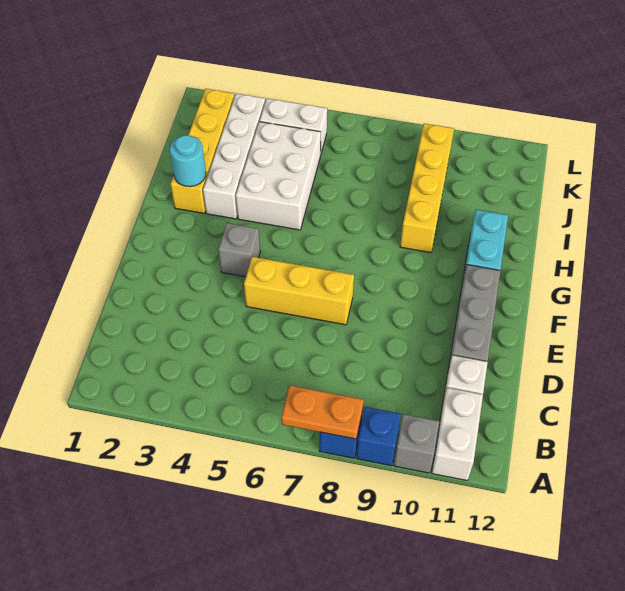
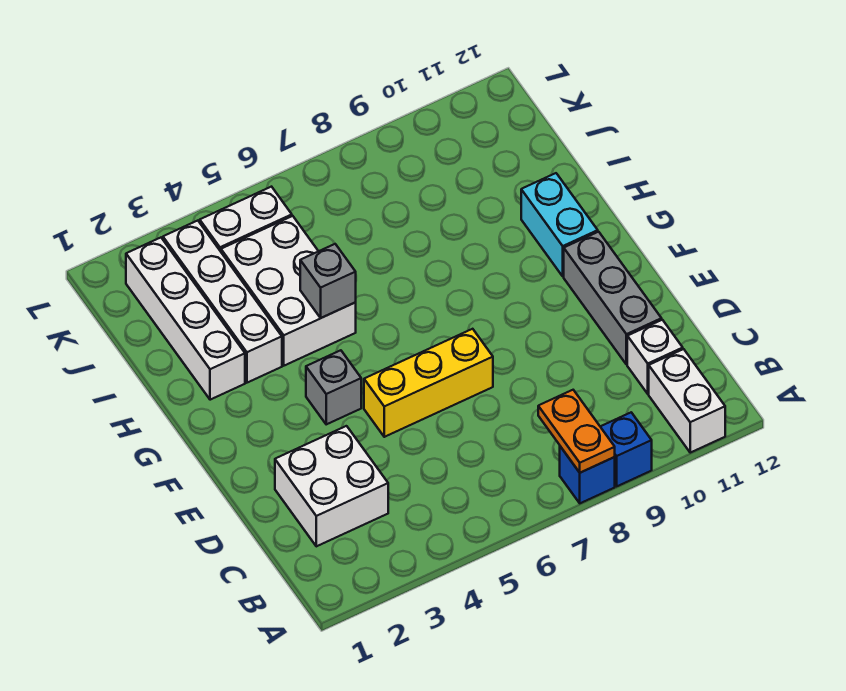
orange 1x2 plate [281,385,364,439] -> orange 1x2 plate turned to [538,390,615,473]
grey 1x1 brick [394,414,440,473] -> grey 1x1 brick moved to [300,244,356,318]
none -> white 2x2 brick [275,426,388,546]
yellow 1x4 brick [170,89,235,213] -> white 1x4 brick [126,238,245,400]
cyan 1x1 round brick [170,135,206,187] -> none
yellow 1x4 brick [400,123,454,253] -> none

